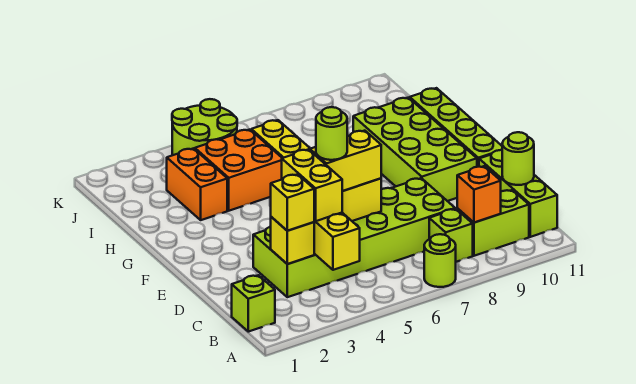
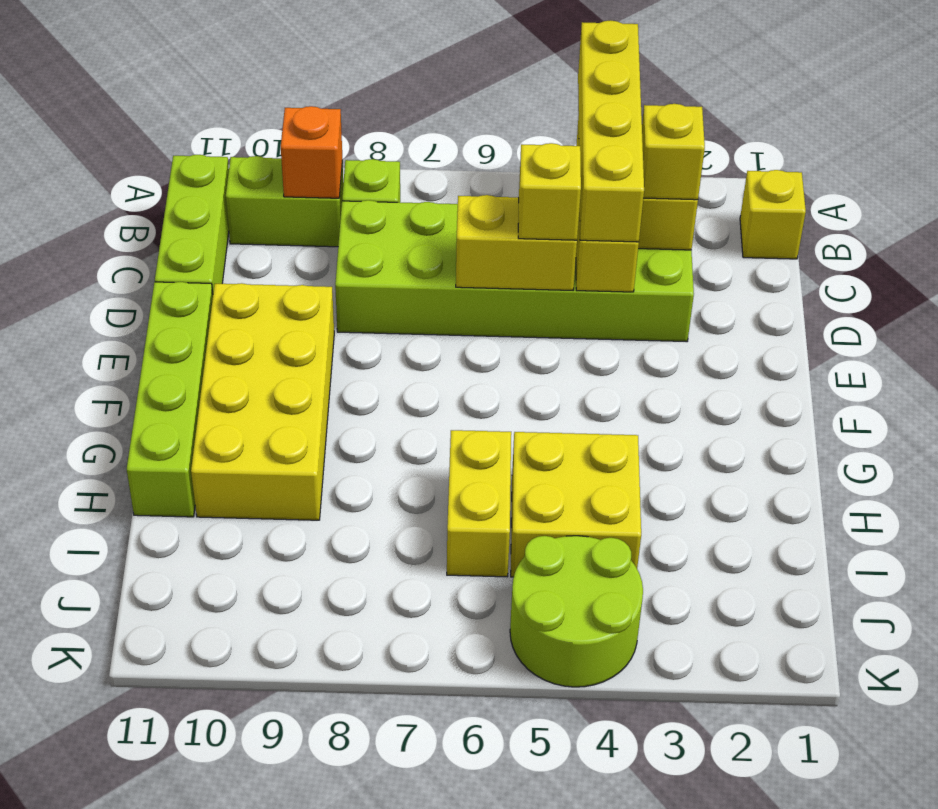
lime 1x1 round brick [424,234,456,287] -> none
lime 1x1 brick [232,275,275,332] -> yellow 1x1 brick [740,170,806,259]
yellow 1x2 brick [282,149,342,221] -> yellow 1x4 brick [578,20,644,242]
lime 1x1 round brick [502,132,534,185] -> none
yellow 1x2 brick [310,131,381,191] -> yellow 1x1 brick [518,143,581,240]
lime 1x1 round brick [316,107,347,160] -> none
lime 2x4 brick [353,98,477,201] -> yellow 2x4 brick [191,283,334,520]
orange 1x2 brick [167,148,227,220] -> none
orange 2x2 brick [195,130,282,211] -> yellow 2x2 brick [511,432,641,577]

